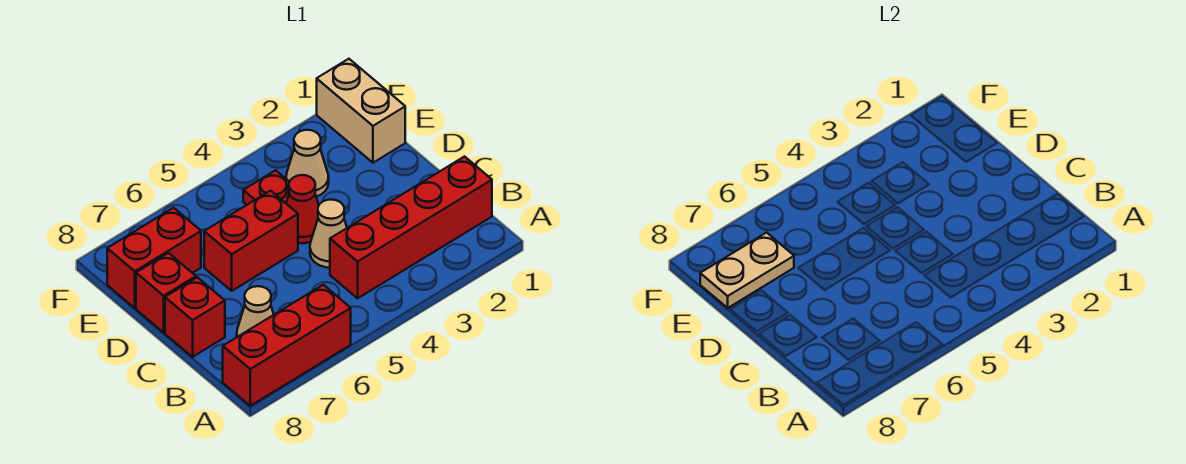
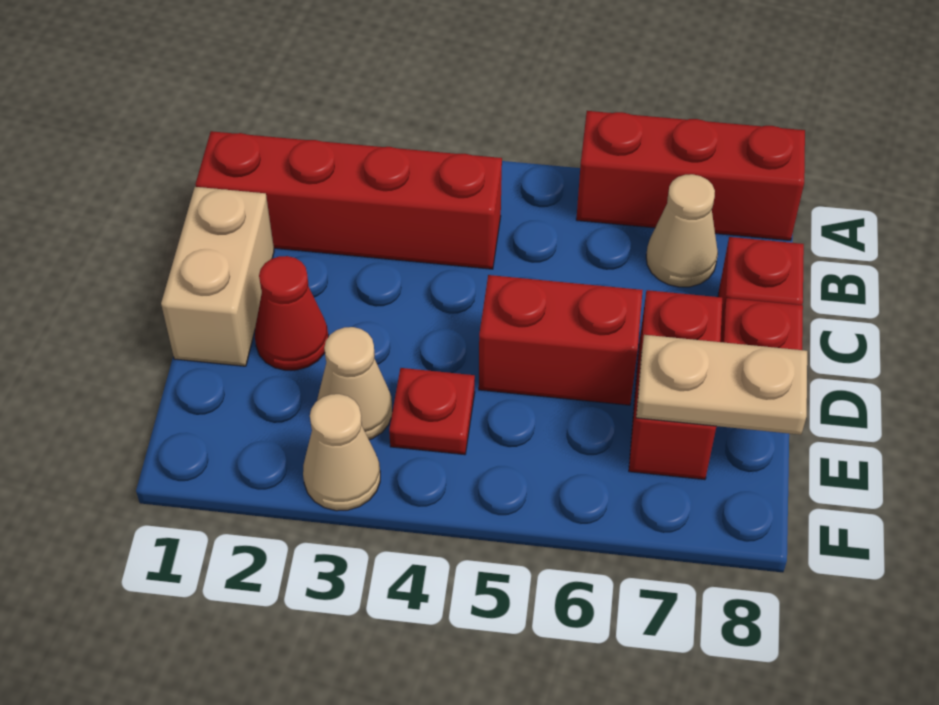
tan 1x1 cone [310,200,347,268] -> tan 1x1 cone moved to [303,394,380,511]
red 1x1 cone [286,175,319,243] -> red 1x1 cone moved to [255,256,328,370]
tan 1x2 brick [317,59,405,163] -> tan 1x2 brick moved to [161,187,274,366]
red 1x2 brick [107,208,201,308] -> red 1x2 brick turned to [629,290,722,480]

